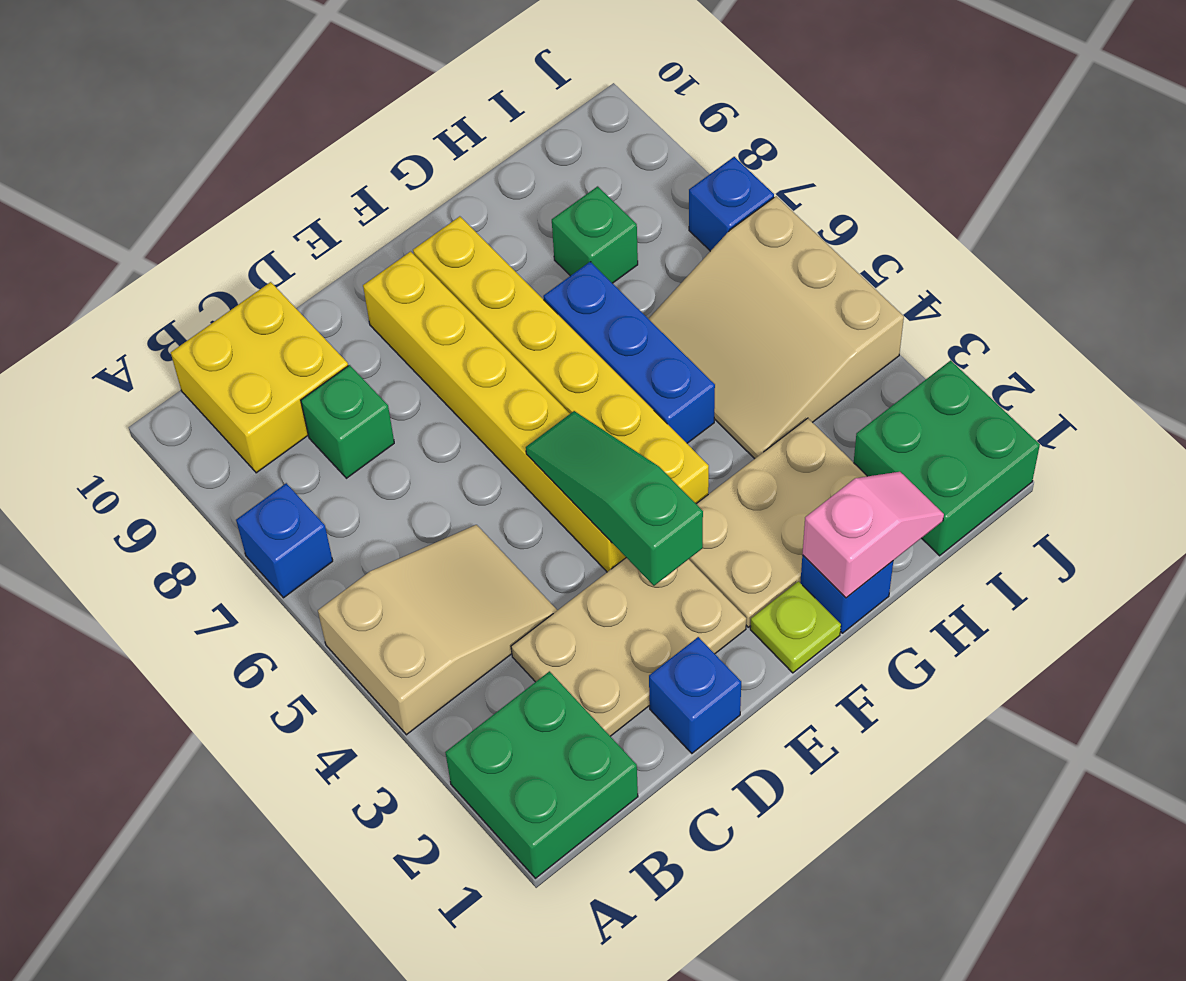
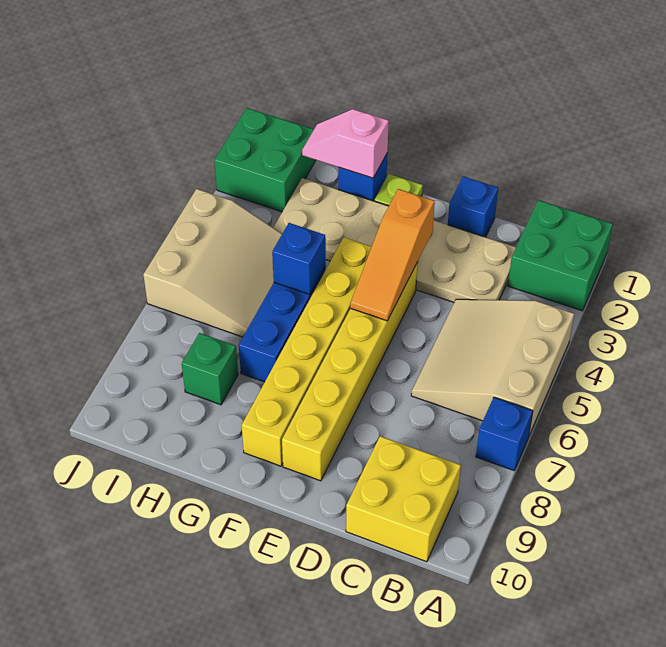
tan 2x3 slope [318,525,557,735] -> tan 3x3 slope [411,299,574,436]
green 1x1 brick [301,365,394,478] -> none
green 1x3 slope [526,411,703,586] -> orange 1x3 slope [350,189,435,321]
blue 1x1 brick [689,157,774,251] -> blue 1x1 brick moved to [272,223,326,294]

